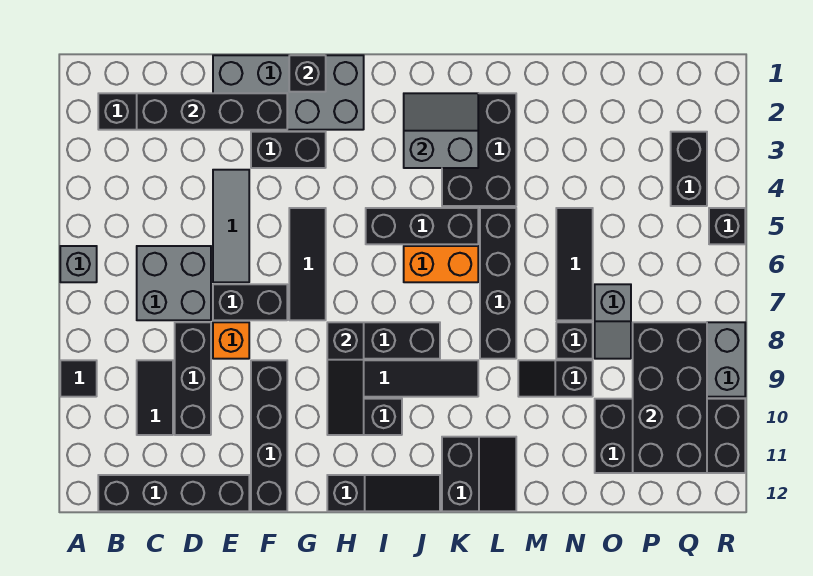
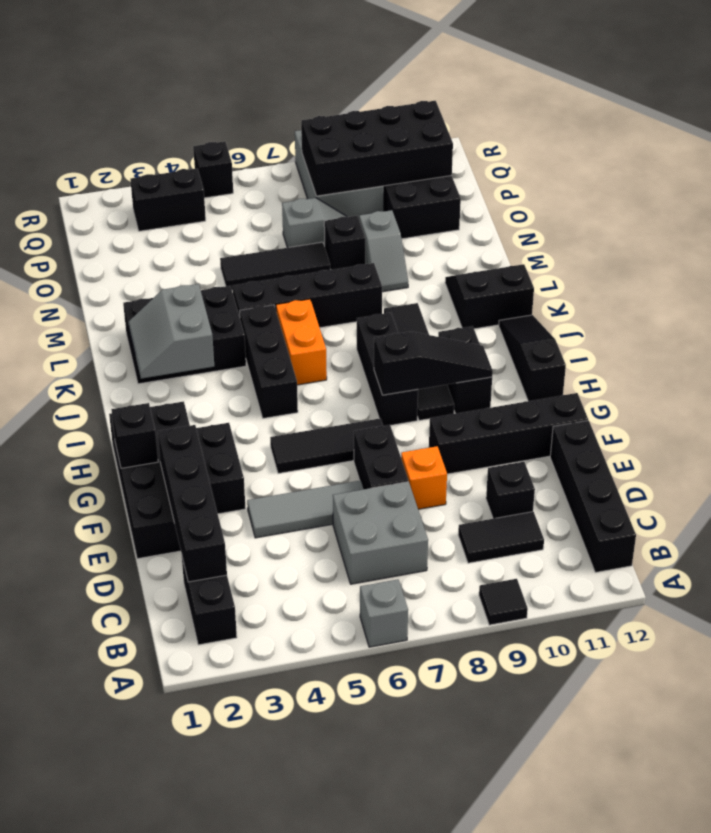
black 1x3 brick [175,322,211,435] -> black 1x1 brick [486,462,535,519]
grey 2x4 brick [213,55,364,130] -> black 2x4 brick [109,401,190,559]
black 1x2 slope [518,360,593,397] -> grey 1x2 slope [359,210,408,292]

